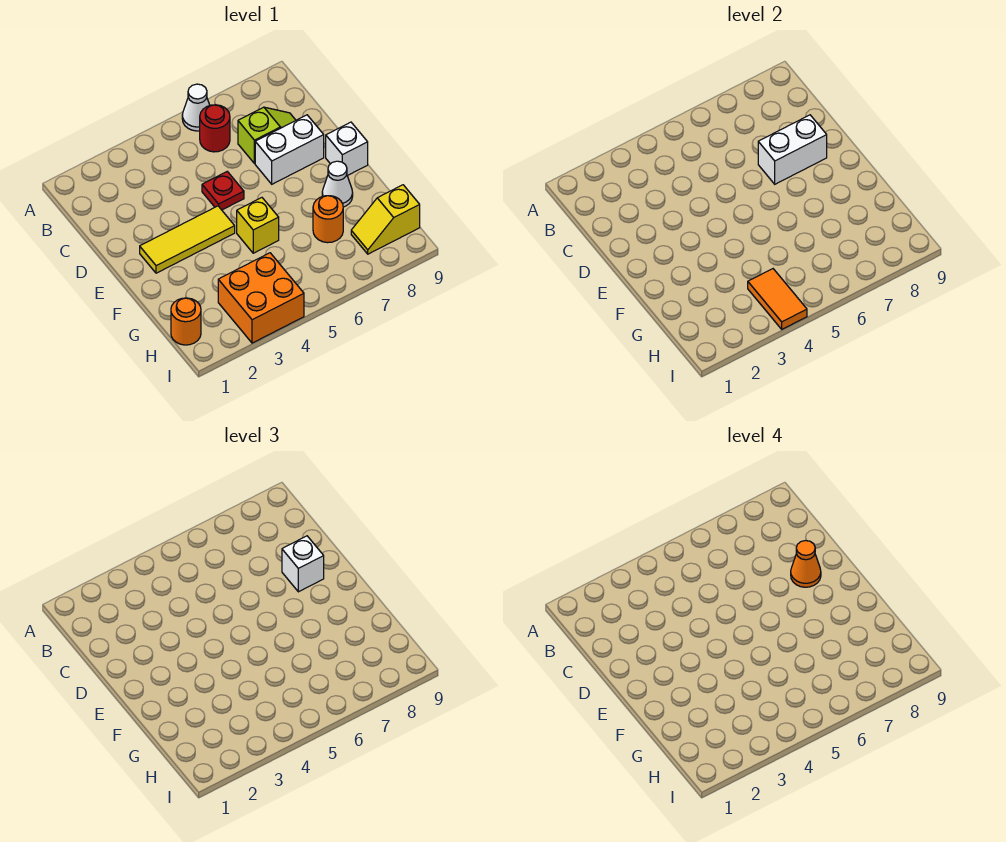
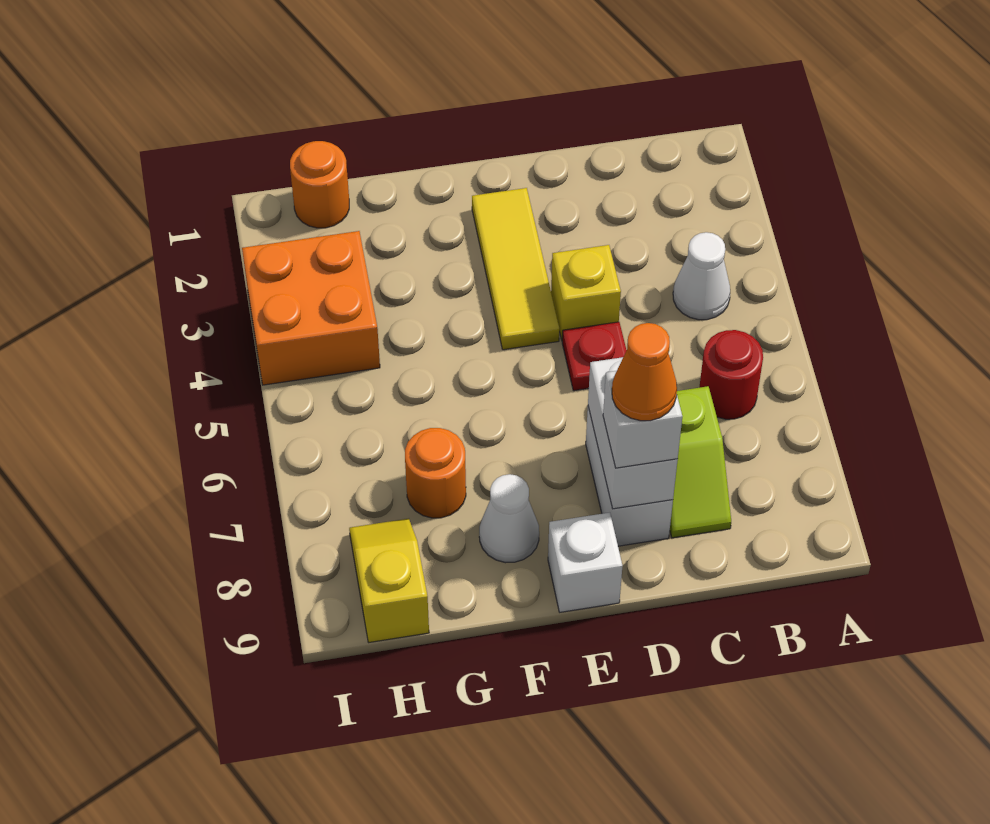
white 1x1 cone [182,84,210,131] -> white 1x1 cone moved to [673,232,730,320]
yellow 1x1 brick [237,198,279,253] -> yellow 1x1 brick moved to [551,245,621,340]
orange 1x2 tile [748,269,807,329] -> none

